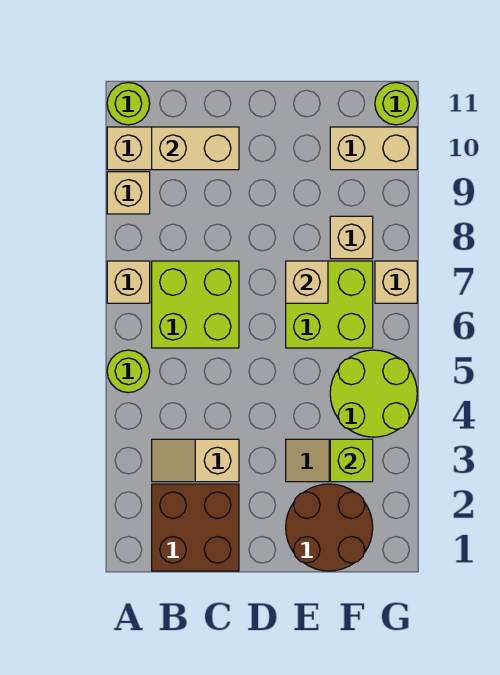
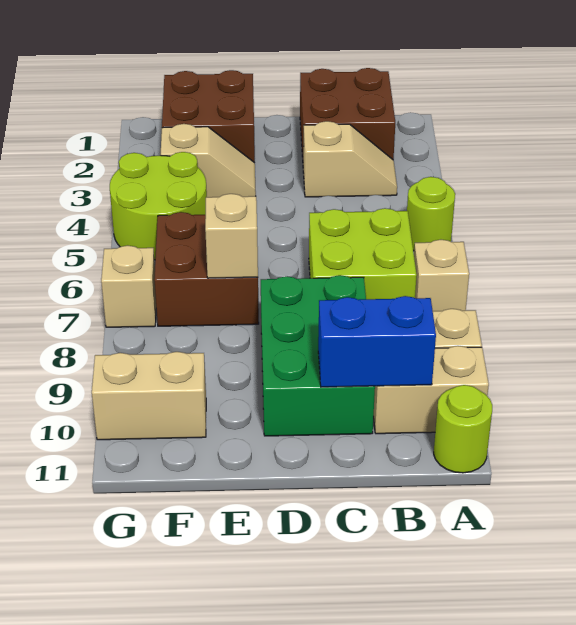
tan 1x2 brick [152,127,239,170] -> blue 1x2 brick [318,296,436,387]
none -> green 2x3 brick [261,275,375,436]
brown 2x2 round brick [286,484,373,571] -> brown 2x2 brick [162,70,255,163]
lime 2x2 brick [286,261,373,348] -> brown 2x2 brick [154,212,259,326]
lime 1x1 brick [330,439,373,482] -> none
tan 1x1 brick [330,216,373,259] -> none
lime 1x1 round brick [375,82,417,125] -> none

